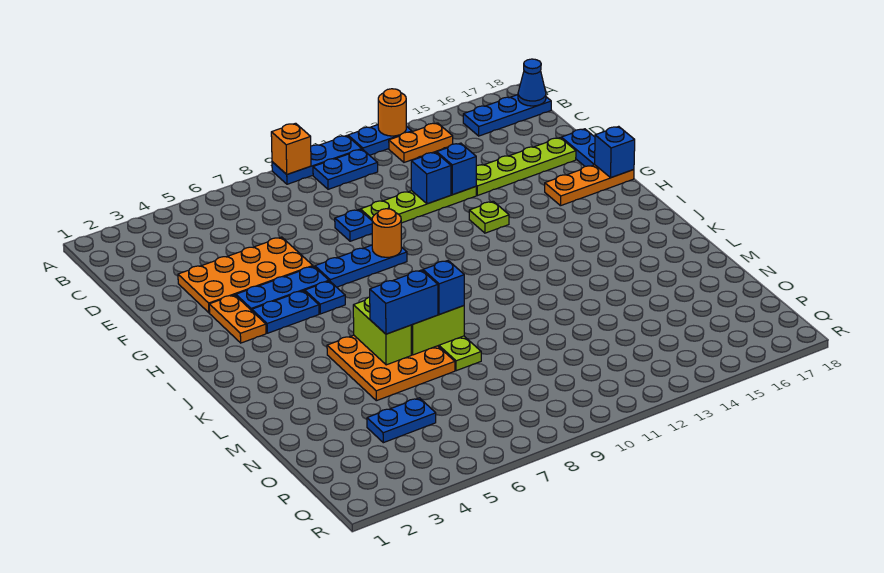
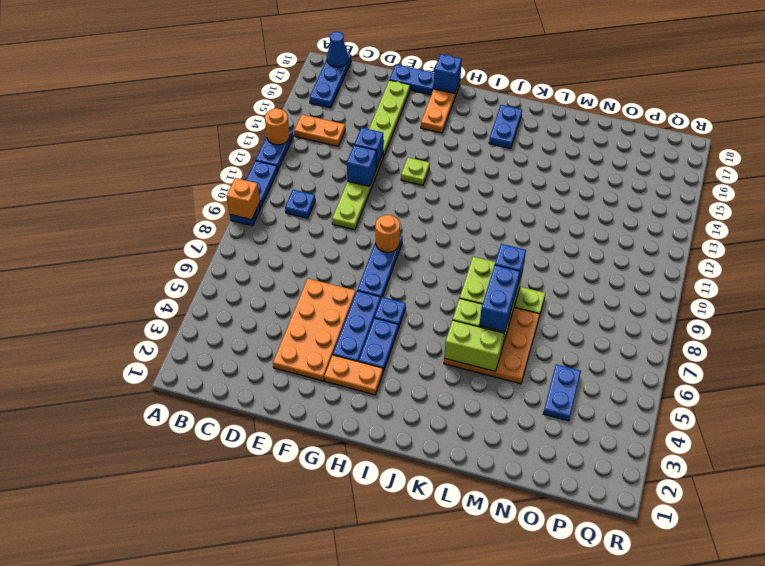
blue 1x2 plate [313,149,378,189] -> blue 1x2 plate moved to [489,105,522,148]
orange 1x2 plate [389,123,453,162] -> orange 1x2 plate turned to [294,114,345,146]
blue 1x1 plate [335,210,372,241] -> blue 1x1 plate moved to [285,190,315,218]
none -> lime 1x2 brick [444,320,504,372]

